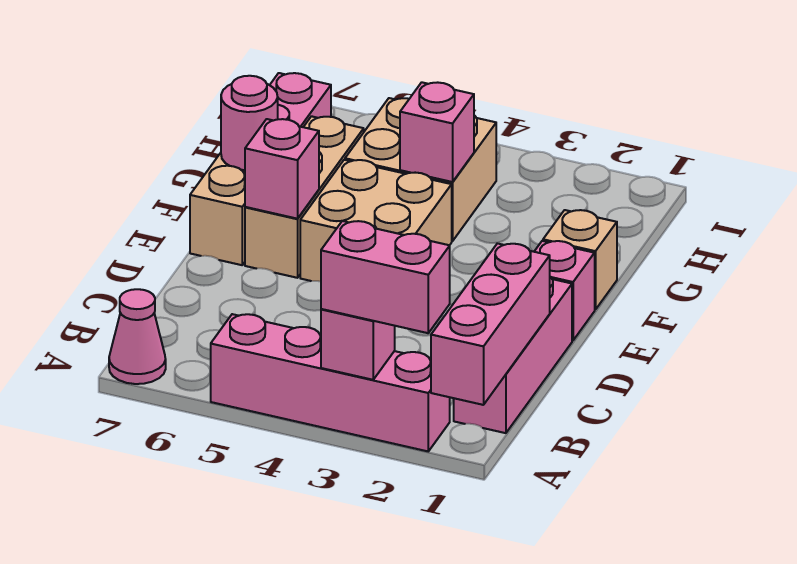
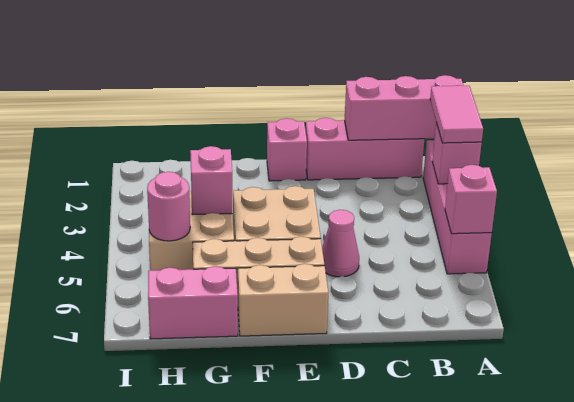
pink 1x2 brick [321,221,450,333] -> pink 1x2 tile [430,86,483,143]
pink 1x1 cone [109,289,166,384] -> pink 1x1 cone moved to [322,210,359,277]
pink 1x1 brick [245,119,319,219] -> pink 1x1 brick moved to [445,165,497,234]
tan 1x1 brick [543,210,617,310] -> none
pink 1x1 round brick [221,76,278,170] -> pink 1x1 round brick moved to [147,172,190,241]

